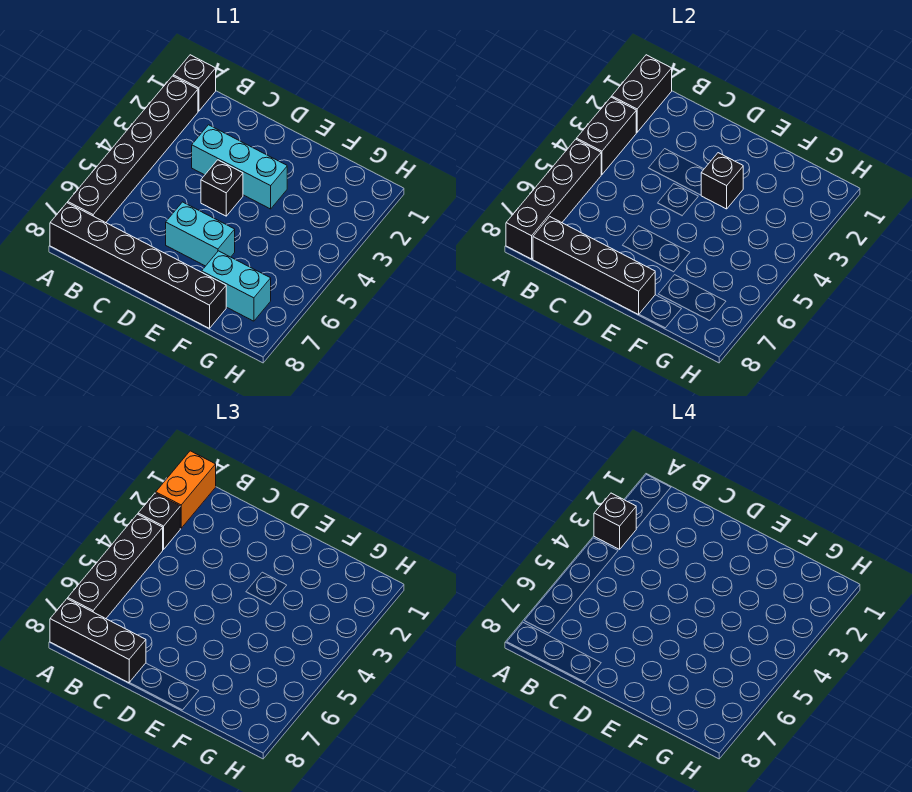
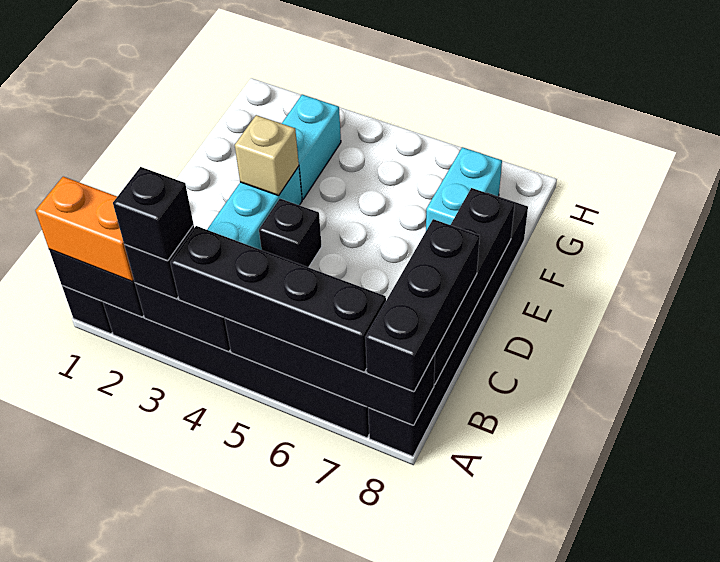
cyan 1x2 brick [166,202,235,266] -> cyan 1x2 brick moved to [282,95,341,199]
black 1x1 brick [701,153,743,209] -> tan 1x1 brick [235,115,299,196]

